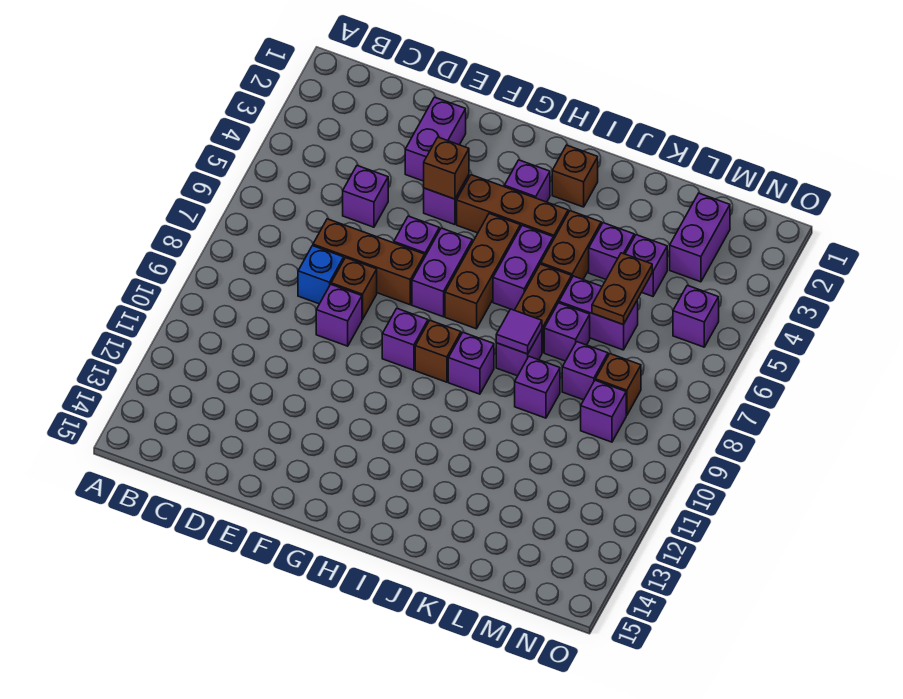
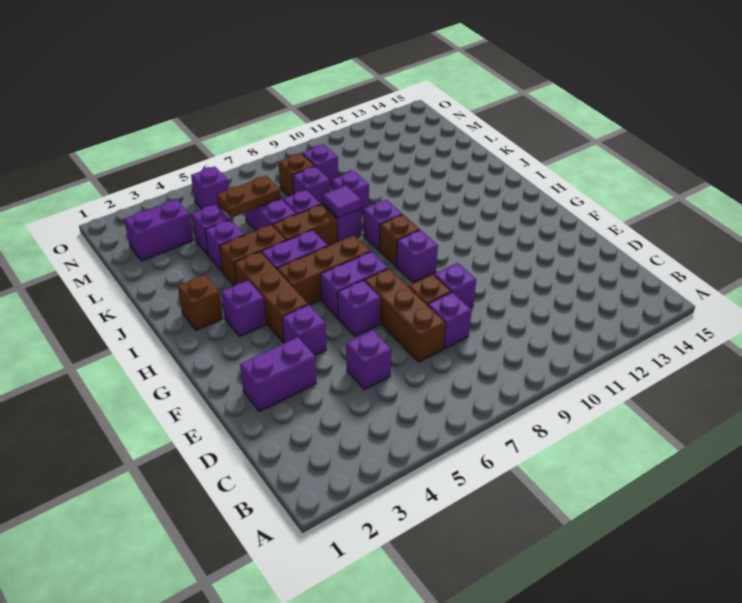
blue 1x1 brick [298,246,344,304] -> purple 1x1 brick [428,292,472,349]
brown 1x1 brick [424,137,469,199] -> none

